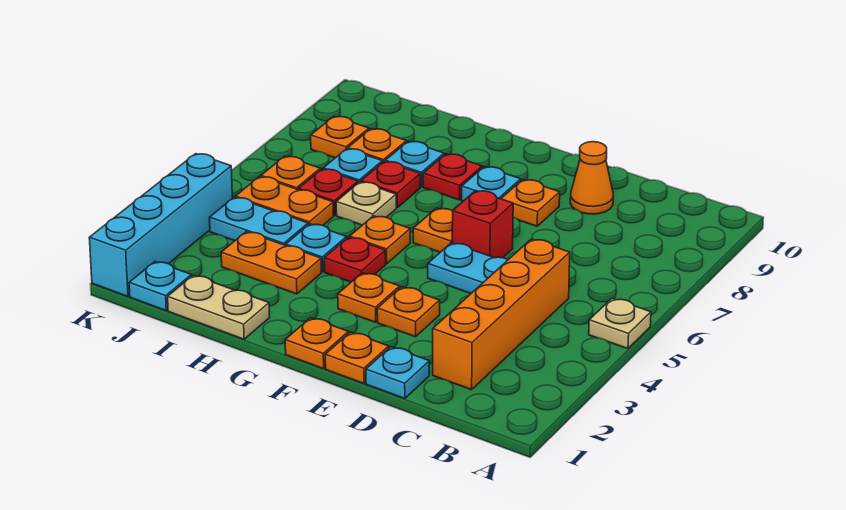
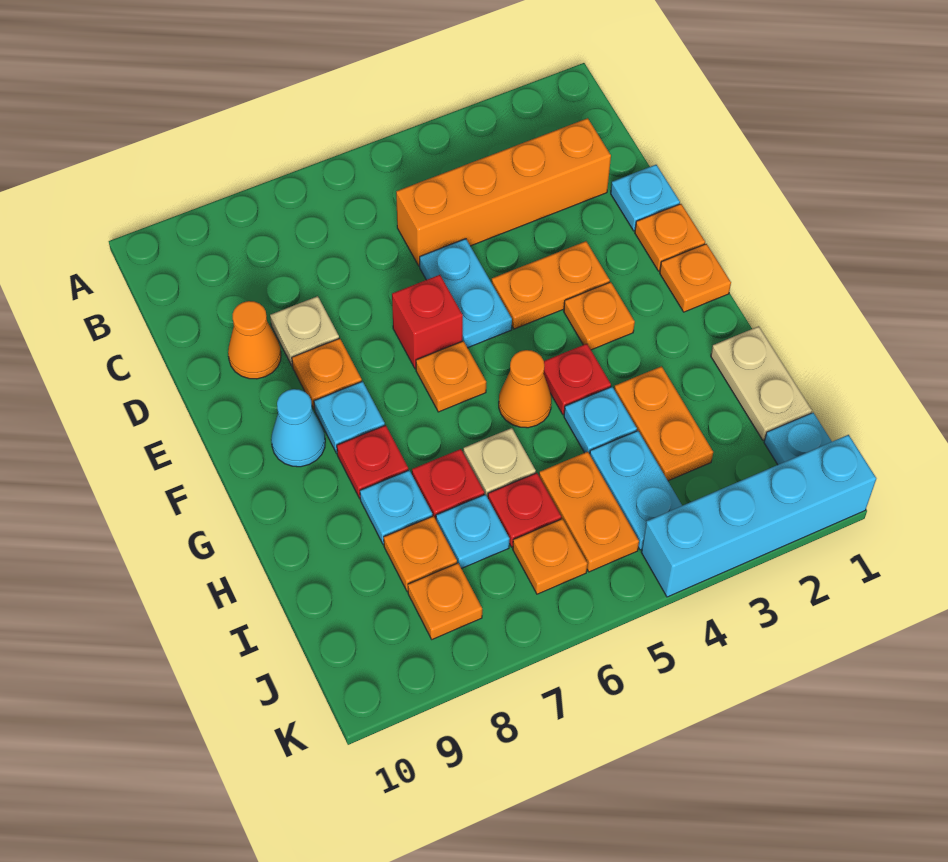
tan 1x1 plate [589,298,651,349] -> tan 1x1 plate moved to [270,296,339,366]
orange 1x1 plate [377,287,440,337] -> orange 1x2 plate [492,241,610,329]
none -> cyan 1x1 cone [271,389,325,467]
orange 1x1 plate [350,216,410,264] -> orange 1x1 cone [499,350,551,428]

